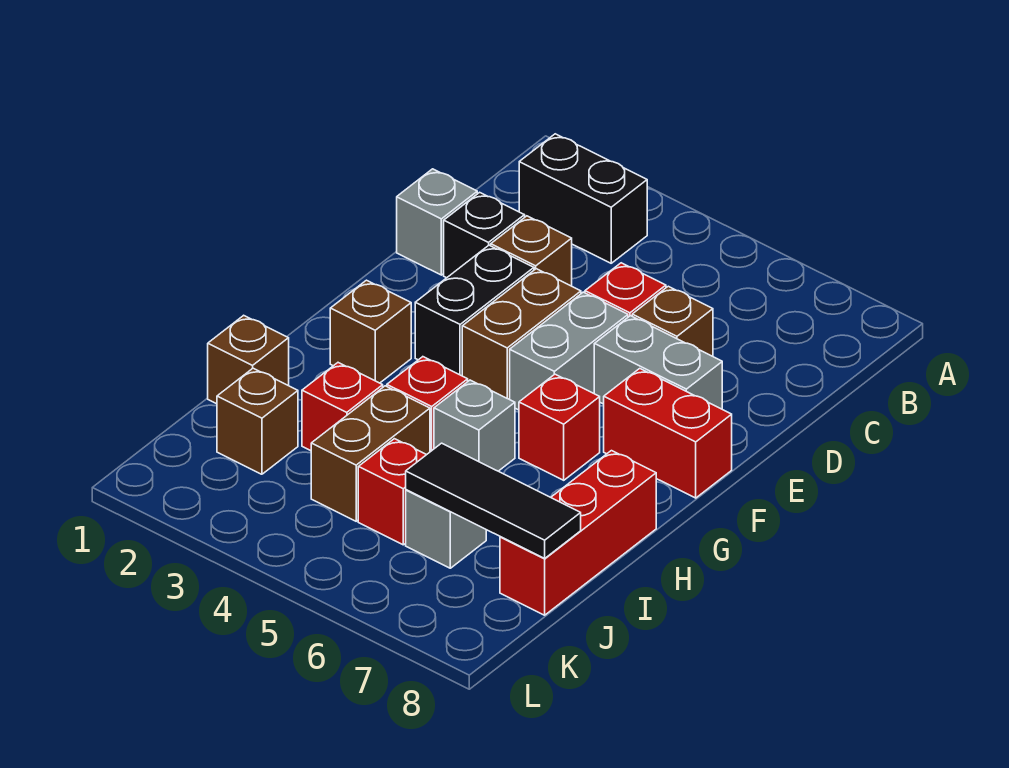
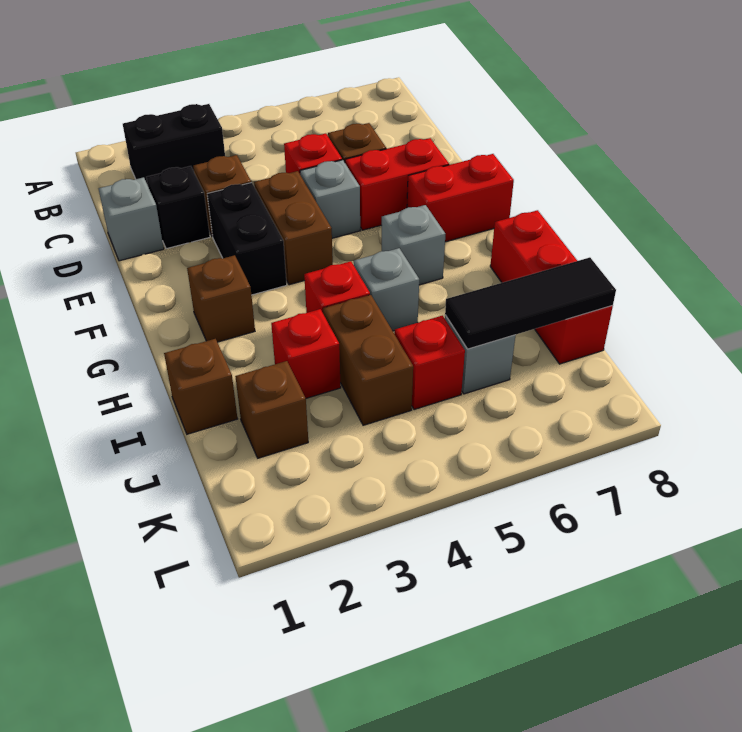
grey 1x2 brick [510,292,628,410] -> grey 1x1 brick [300,160,360,238]
grey 1x2 brick [594,316,722,409] -> red 1x2 brick [345,138,449,230]
red 1x1 brick [519,374,600,480] -> grey 1x1 brick [382,205,445,285]

